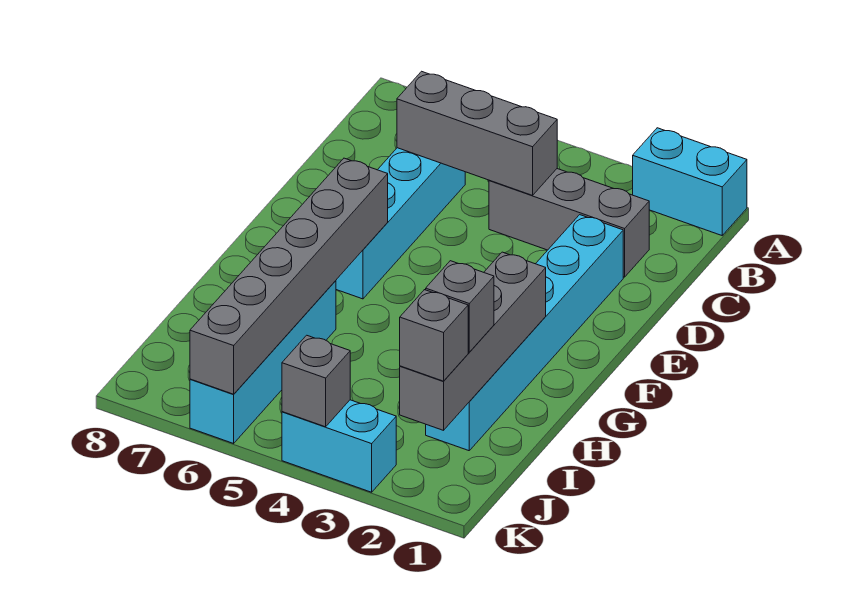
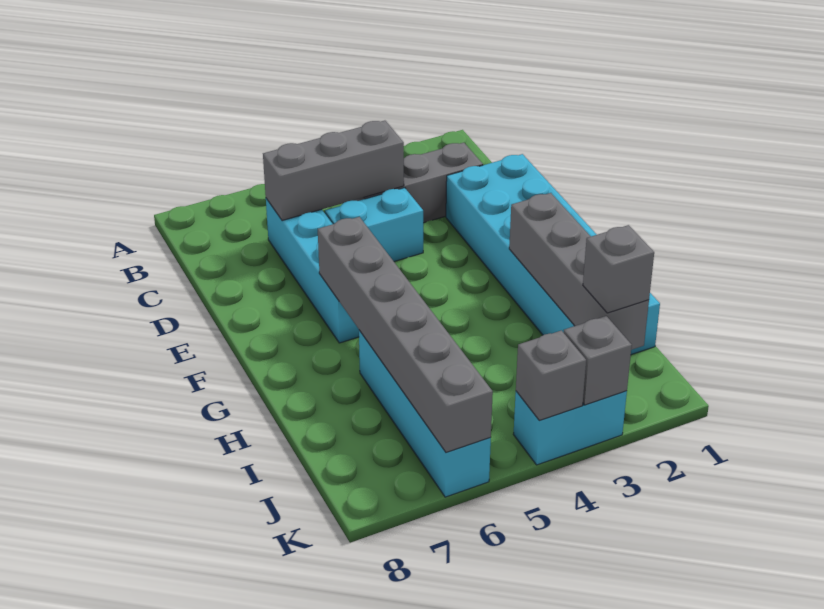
cyan 1x2 brick [633,128,747,235] -> cyan 1x2 brick moved to [325,188,423,262]
cyan 1x6 brick [426,215,623,451] -> cyan 2x6 brick [446,154,660,355]
grey 1x1 brick [426,261,494,352] -> grey 1x1 brick moved to [563,316,632,405]

